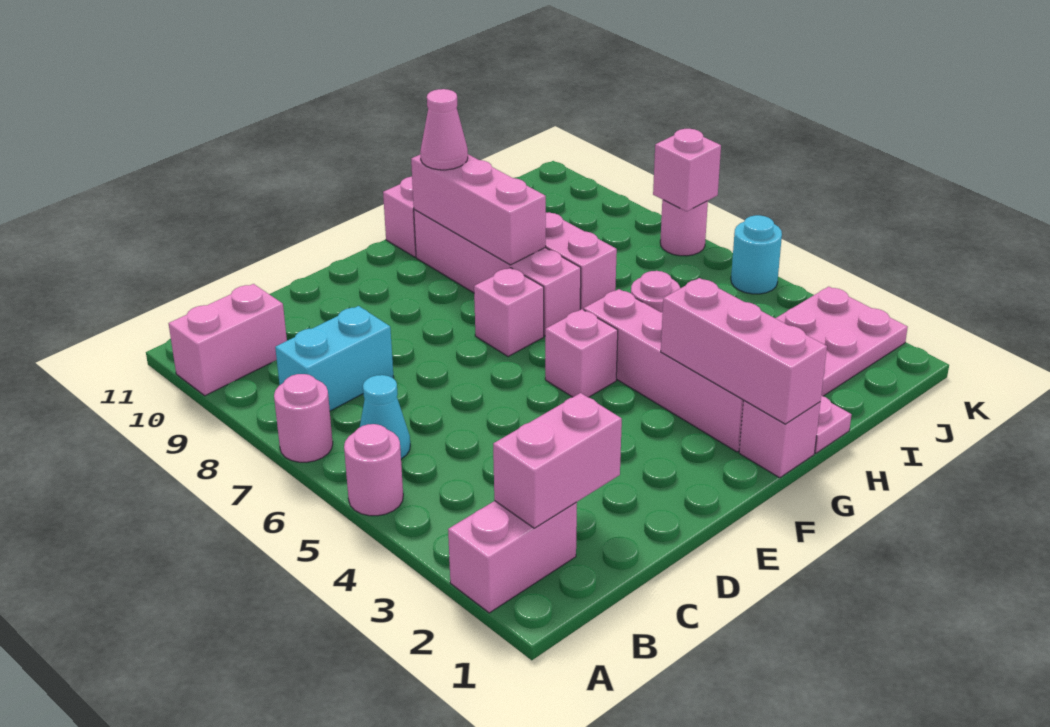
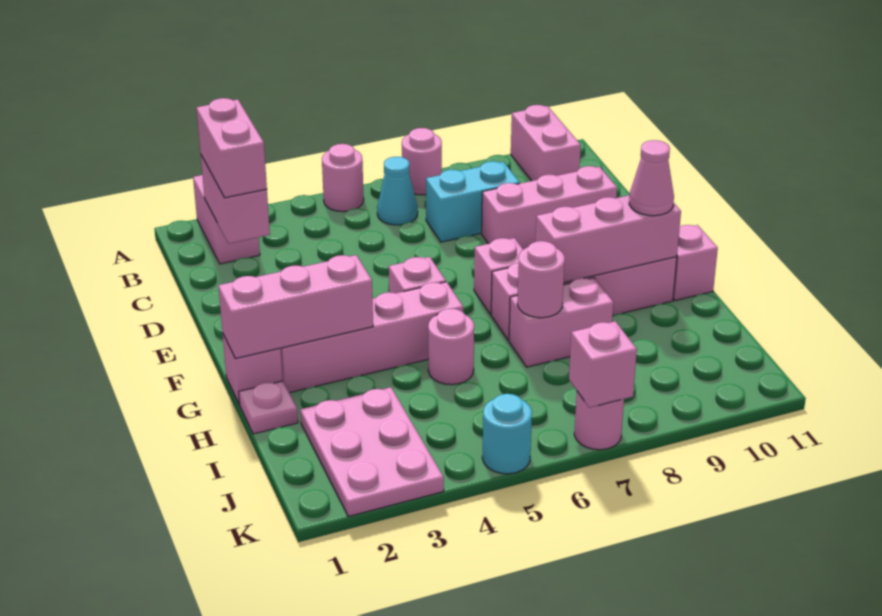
none -> pink 1x2 brick [197,98,267,198]
cyan 1x2 brick [275,306,394,411] -> cyan 1x2 brick turned to [426,161,520,242]
none -> pink 1x3 brick [482,166,617,250]
none -> pink 1x1 round brick [517,241,565,318]

